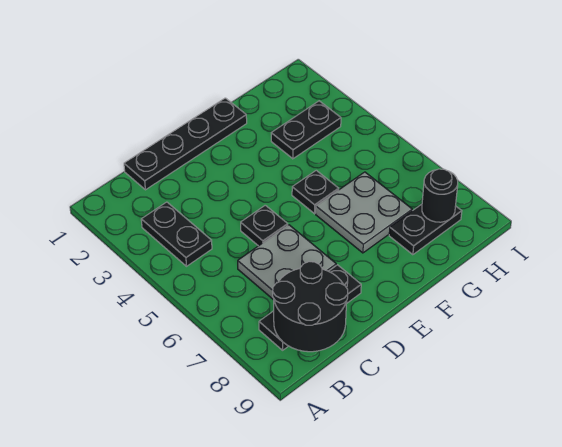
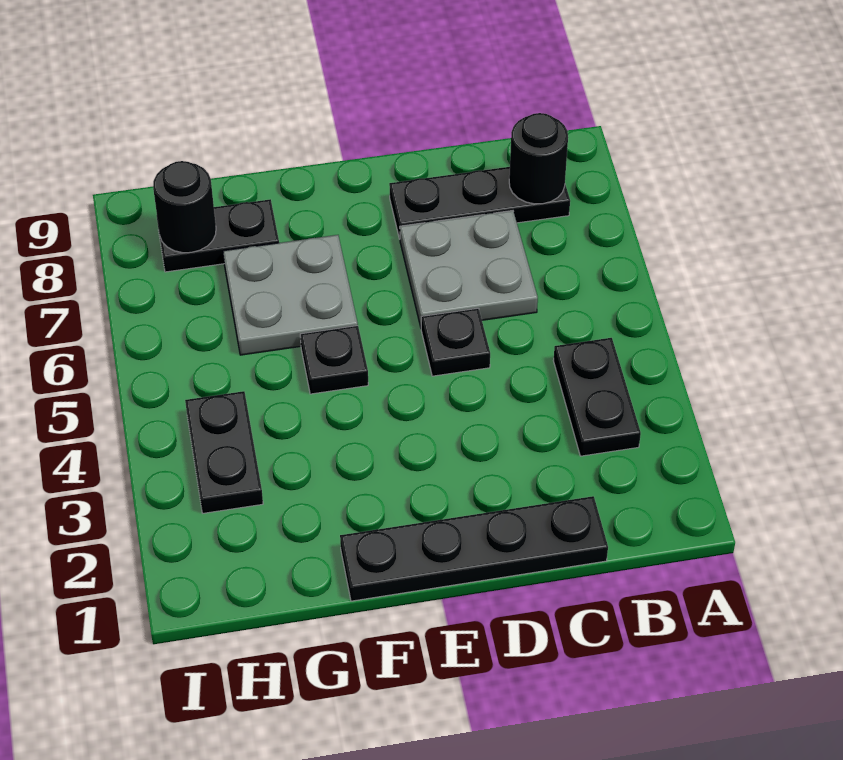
black 2x2 round brick [273,262,348,352] -> black 1x1 round brick [509,113,568,204]
black 1x2 plate [271,101,341,159] -> black 1x2 plate turned to [185,391,263,513]

